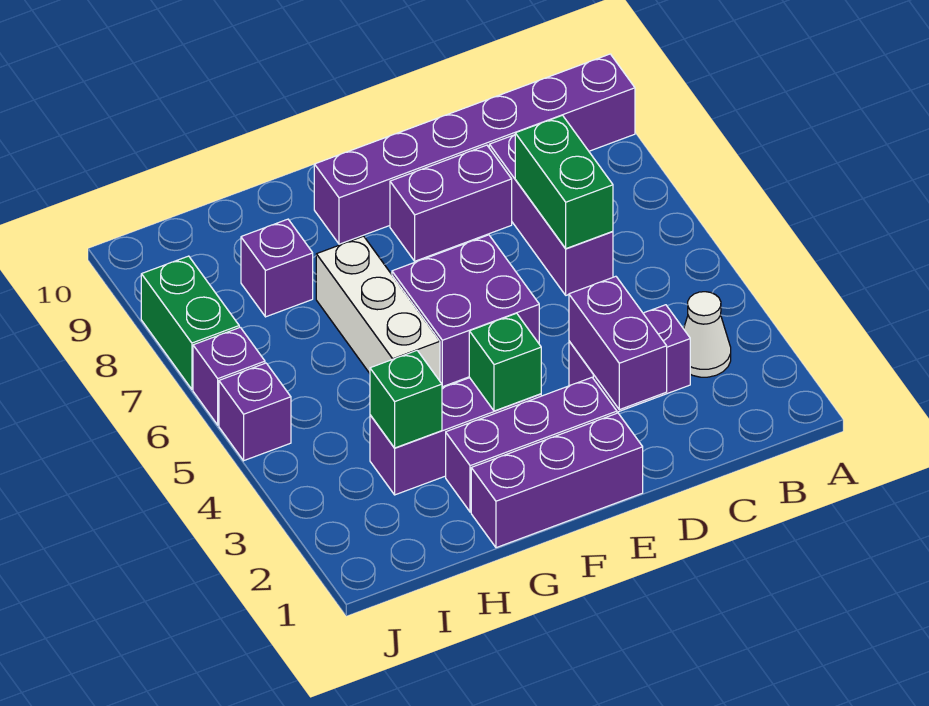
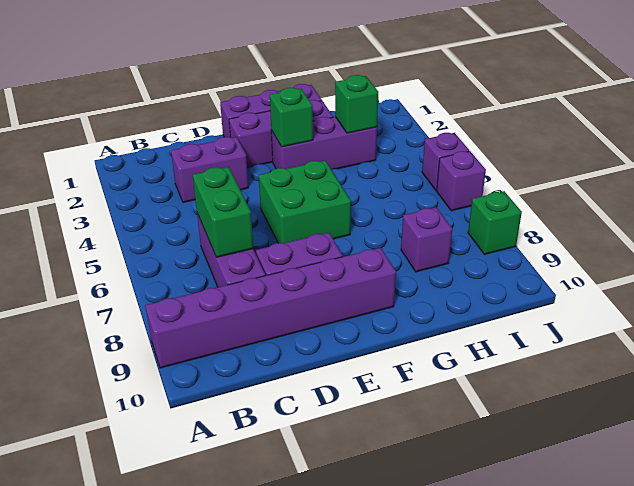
white 1x1 cone [684,292,731,377] -> none
purple 1x2 brick [569,276,667,410] -> none
purple 2x2 brick [392,235,539,387] -> green 2x2 brick [259,161,351,243]
white 1x3 brick [316,236,440,381] -> none
green 1x2 brick [141,256,239,389] -> green 1x1 brick [468,191,522,254]

